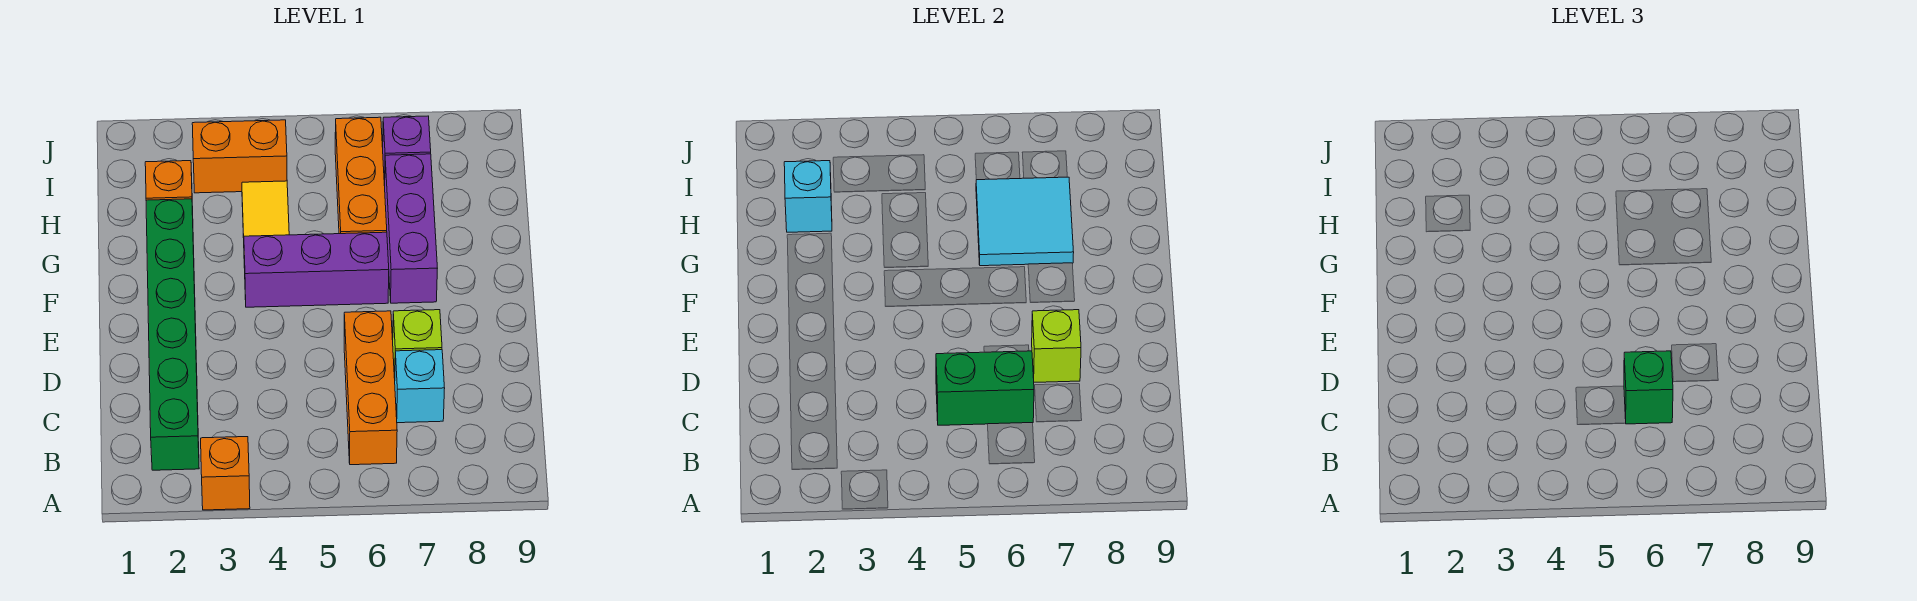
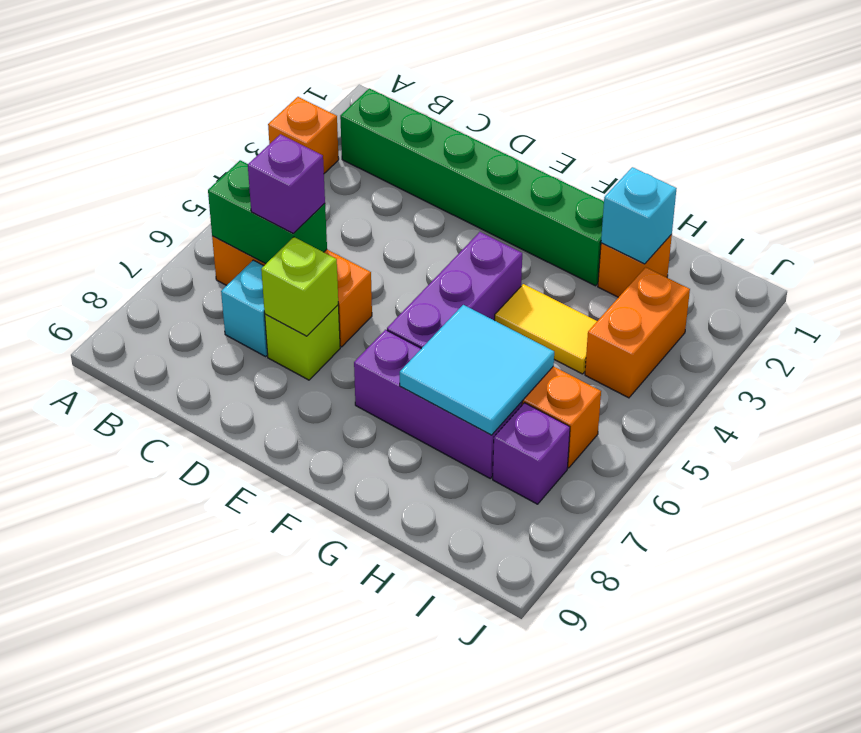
green 1x2 brick [936,351,1034,425] -> green 1x2 brick turned to [208,160,327,264]
green 1x1 brick [1624,351,1673,424] -> purple 1x1 brick [248,134,325,233]

